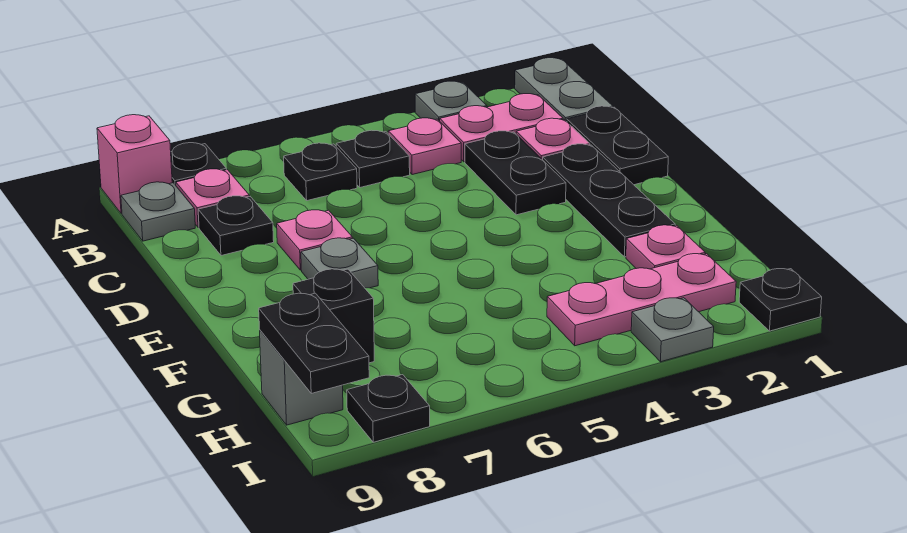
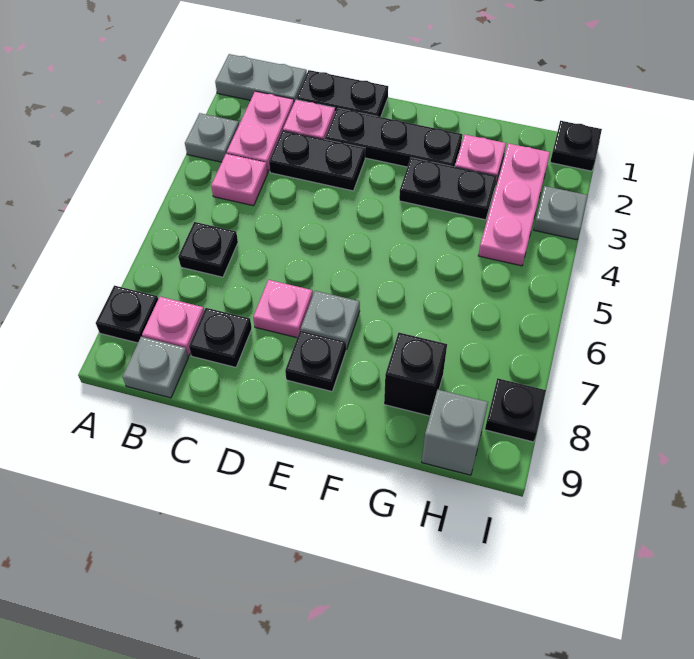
pink 1x1 brick [97,115,172,214] -> none
black 1x1 plate [336,130,410,187] -> black 1x1 plate moved to [285,331,346,391]
black 1x2 plate [259,293,369,393] -> black 1x2 plate moved to [399,158,497,220]

